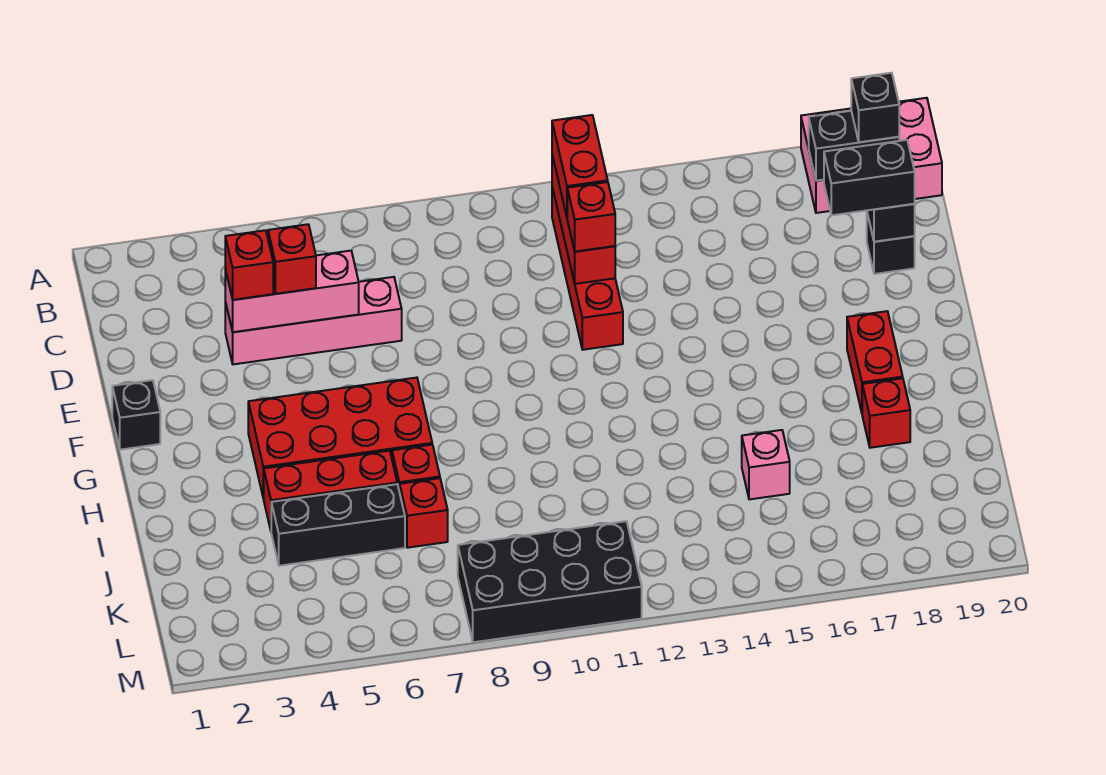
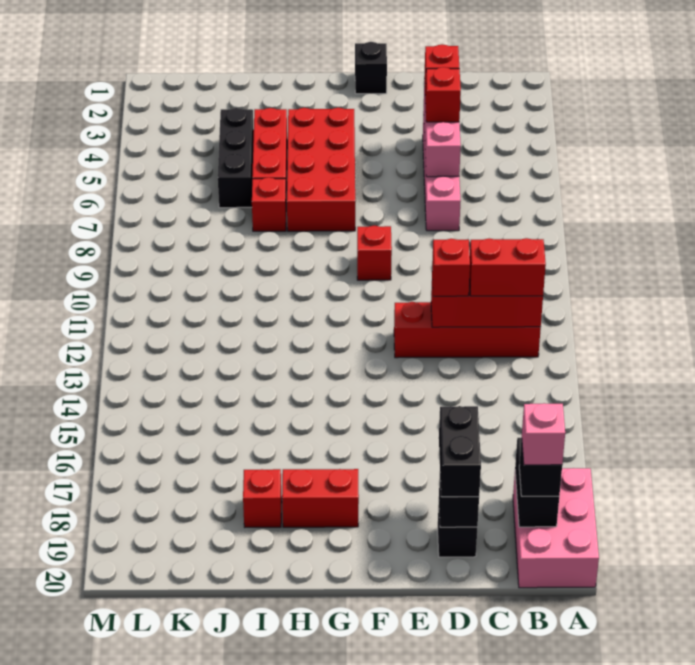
red 1x1 brick [400,478,448,548] -> red 1x1 brick moved to [357,226,392,280]
pink 1x1 brick [742,430,790,499] -> pink 1x1 brick moved to [522,403,565,465]
black 2x4 brick [458,521,642,642] -> none

